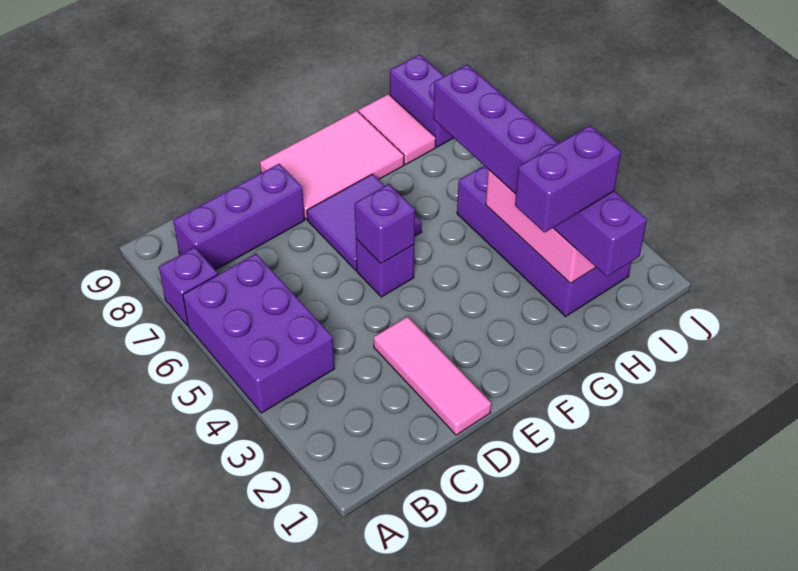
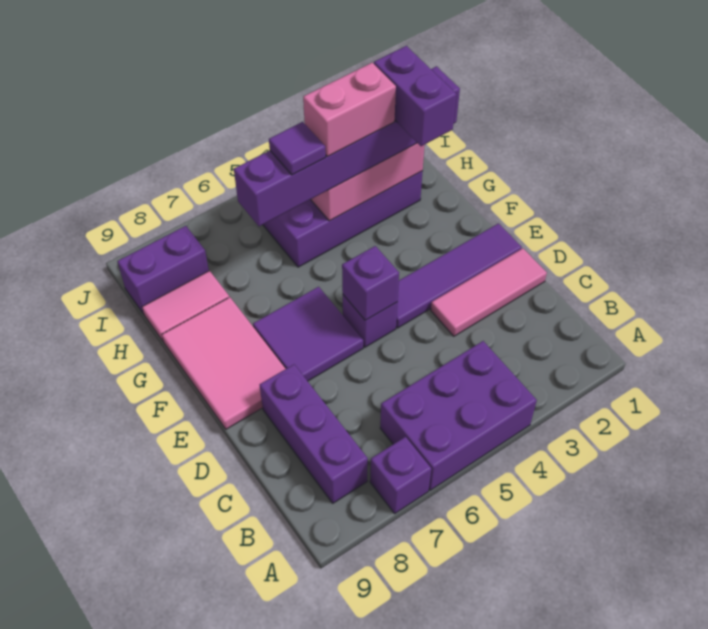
none -> purple 1x4 tile [396,223,522,328]
none -> pink 1x2 brick [303,63,396,157]
none -> purple 1x1 tile [269,122,326,175]

